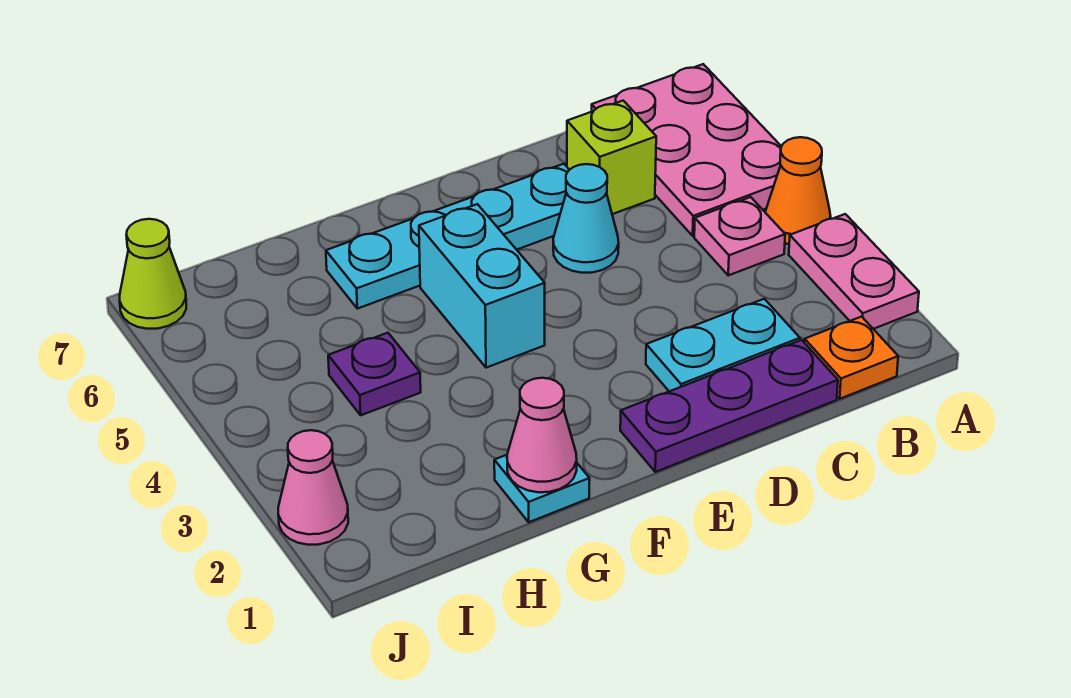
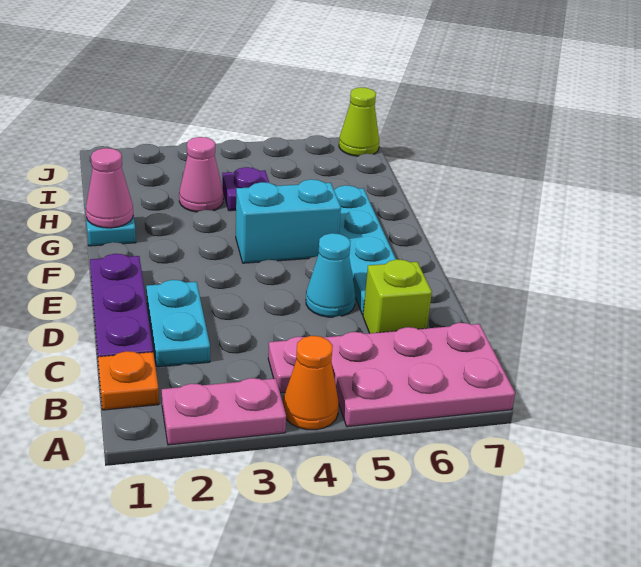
pink 1x1 cone [278,430,348,545] -> pink 1x1 cone moved to [179,137,223,212]

